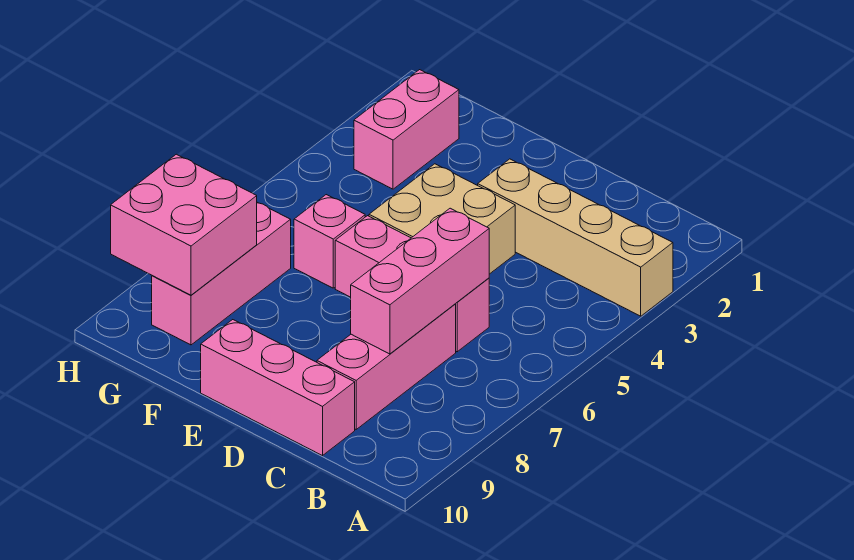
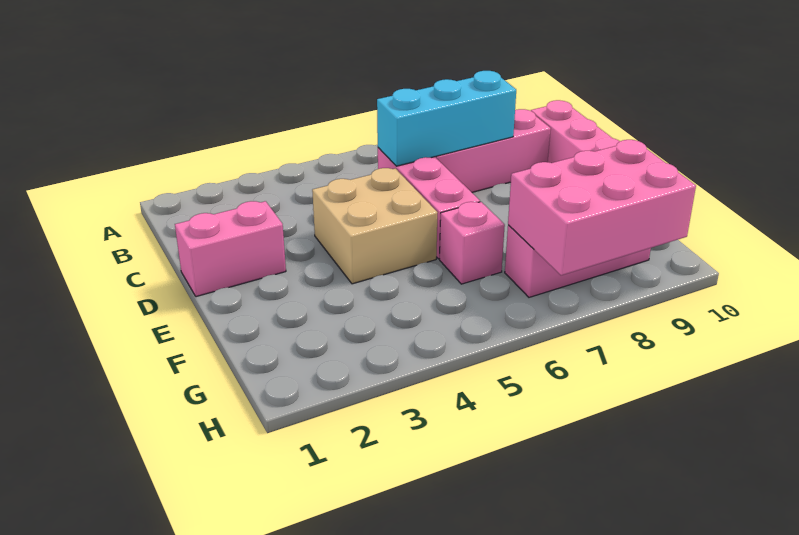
tan 1x4 brick [478,159,673,316] -> none
pink 1x3 brick [351,208,489,354] -> cyan 1x3 brick [377,71,516,166]
pink 1x2 brick [354,70,459,189] -> pink 1x2 brick moved to [175,201,286,297]
pink 2x2 brick [111,154,257,295] -> pink 2x3 brick [508,140,696,275]

